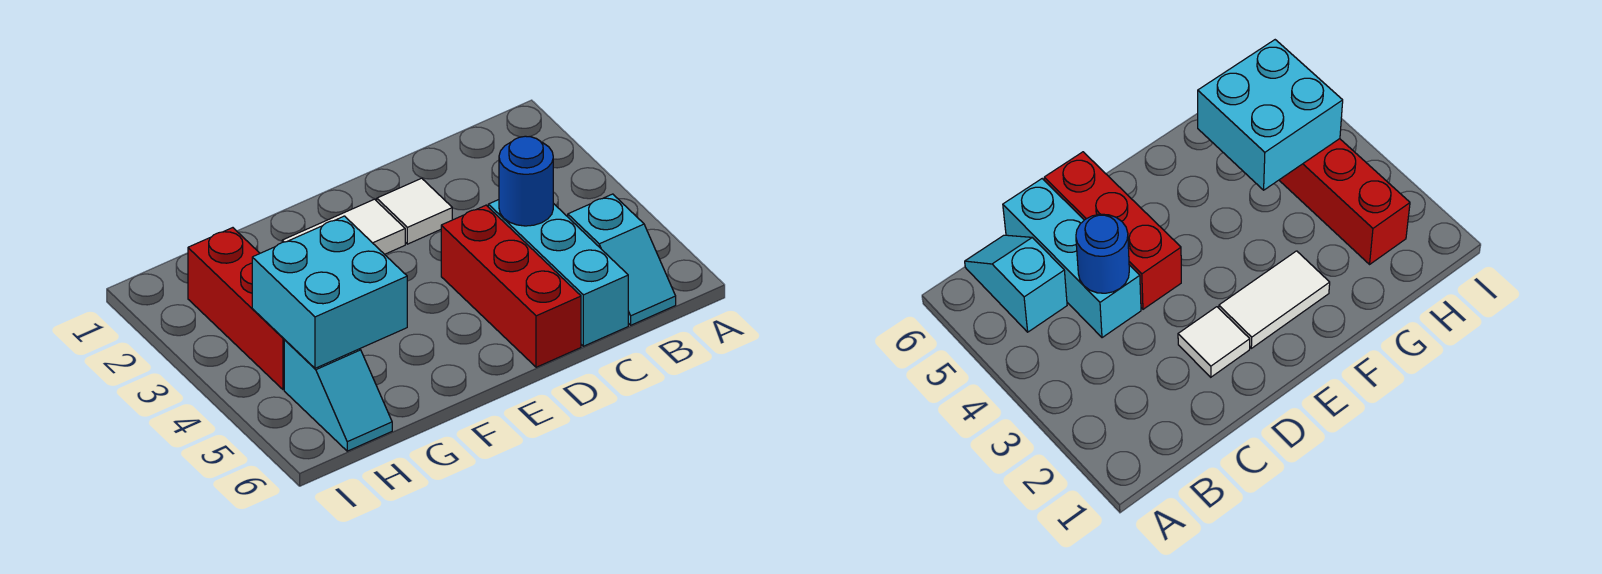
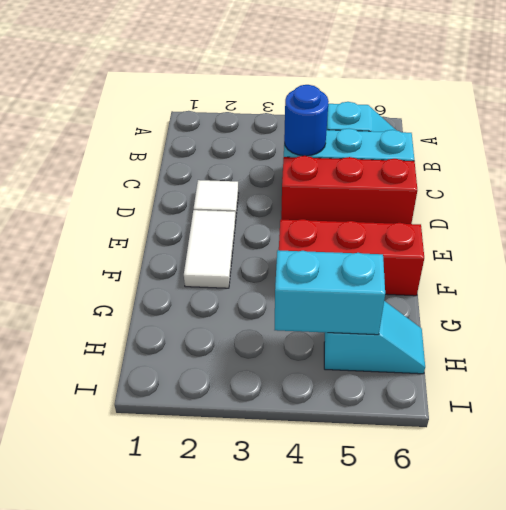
cyan 2x2 brick [252,216,407,368] -> cyan 1x2 brick [275,250,385,335]
red 1x3 brick [188,228,285,390] -> red 1x3 brick moved to [279,219,424,296]

